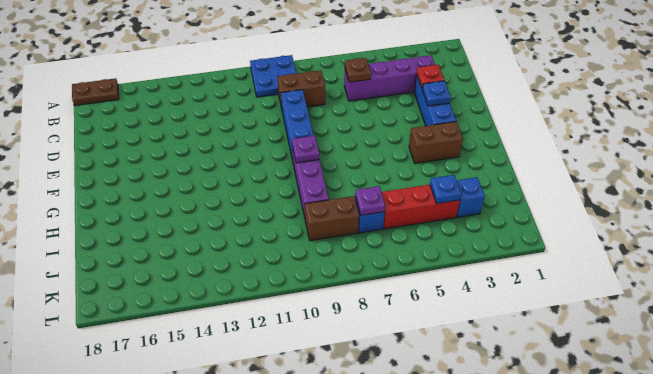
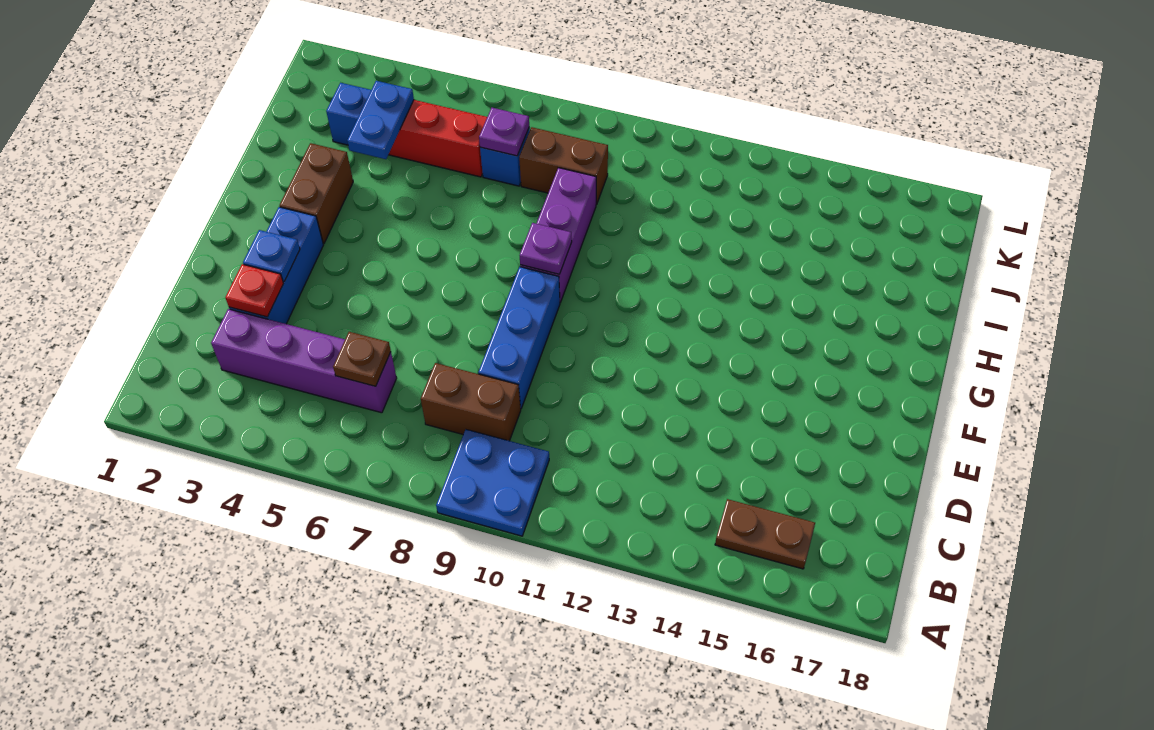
brown 1x2 plate [72,78,119,106] -> brown 1x2 plate moved to [715,499,815,569]
brown 1x2 brick [409,122,463,163] -> brown 1x2 brick turned to [280,143,353,243]
blue 1x1 plate [430,175,461,204] -> blue 1x2 plate [347,81,414,159]

